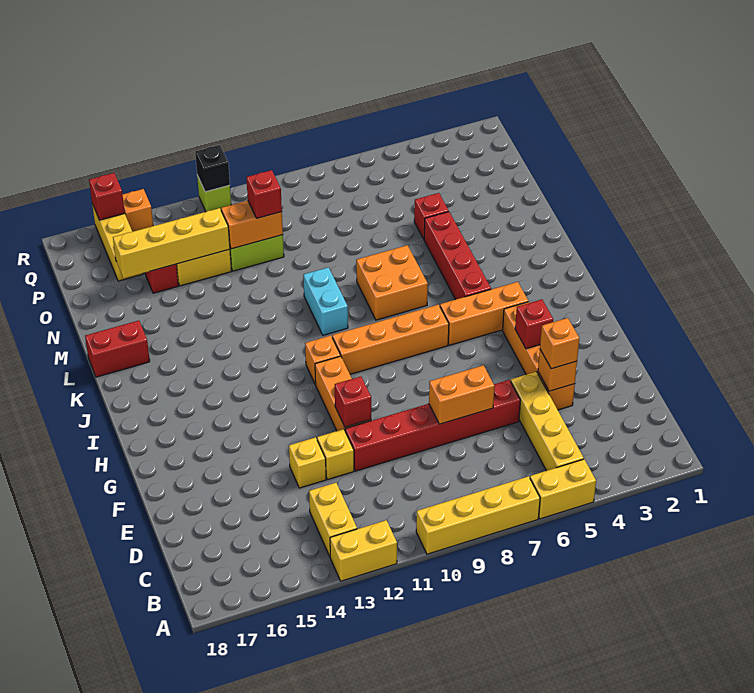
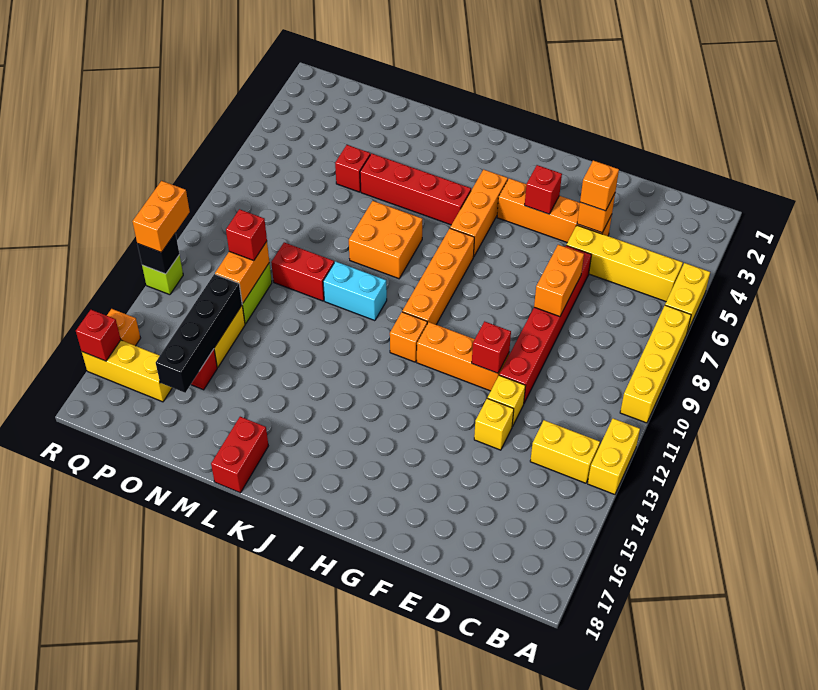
none -> red 1x2 brick [271,242,334,301]
yellow 1x4 brick [113,208,230,278] -> black 1x4 brick [156,274,242,393]
none -> orange 1x2 brick [133,181,190,253]

